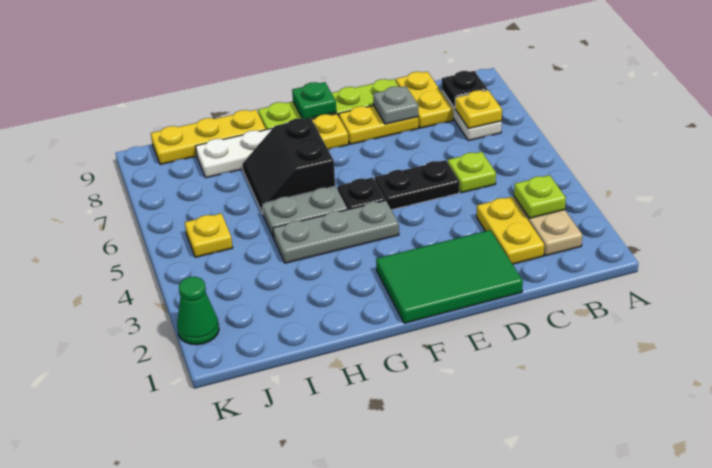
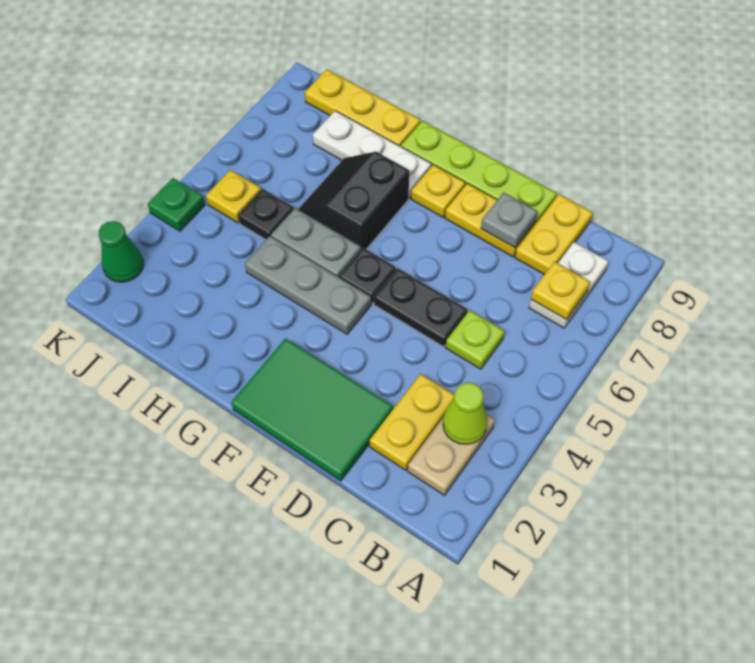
lime 1x1 plate [514,175,566,218] -> lime 1x1 cone [443,383,487,444]
black 1x1 plate [442,71,488,108] -> black 1x1 plate moved to [238,189,294,240]
green 1x1 plate [292,82,336,119] -> green 1x1 plate moved to [148,178,205,231]

